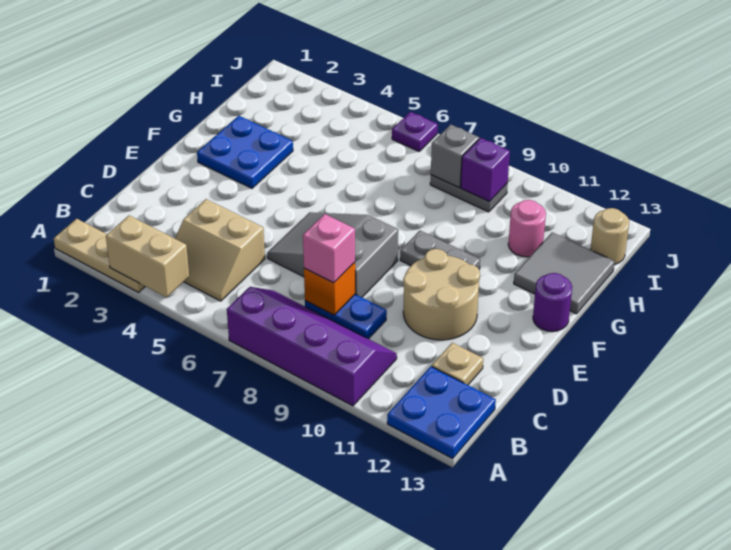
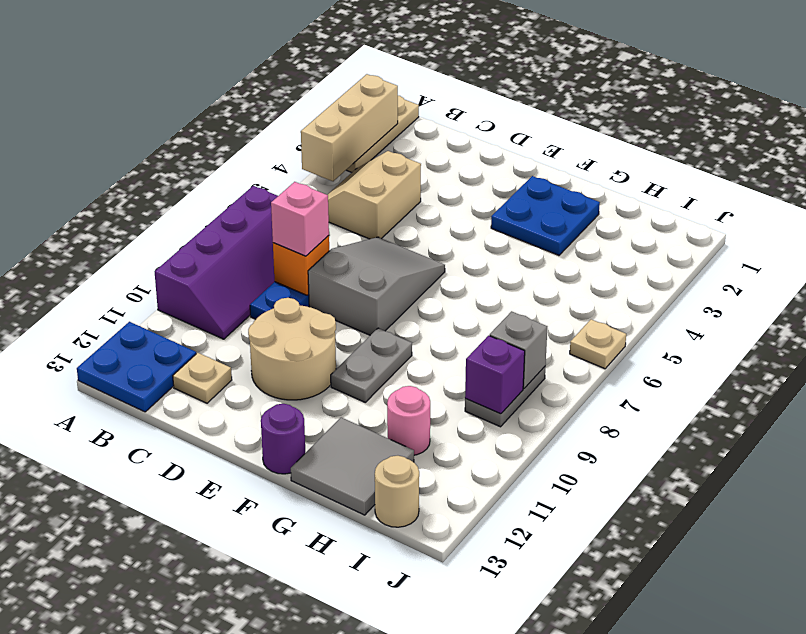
tan 1x2 brick [106,216,189,297] -> tan 1x3 brick [301,74,398,181]
purple 1x1 plate [392,112,438,151] -> tan 1x1 plate [570,319,626,369]

